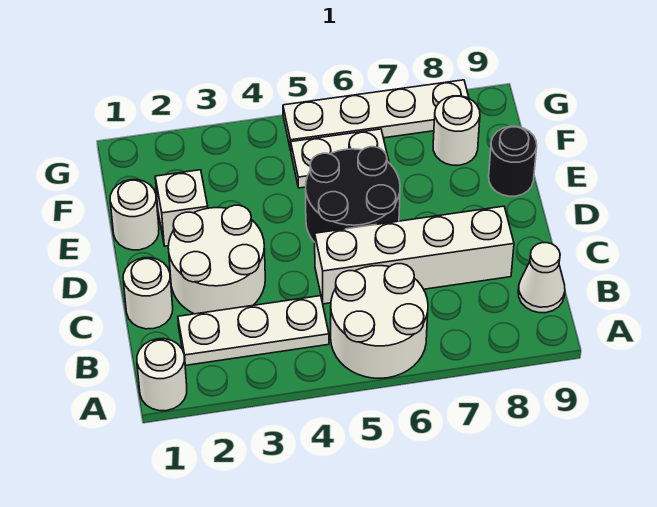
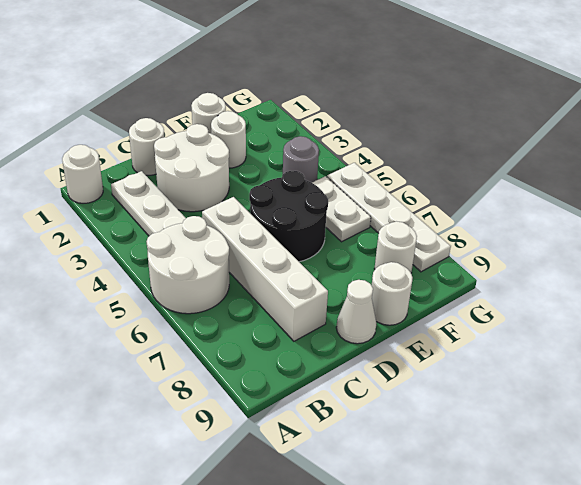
white 1x1 cone [518,243,565,313] -> white 1x1 cone moved to [336,280,377,344]
white 1x1 brick [155,170,208,246] -> white 1x1 round brick [211,111,246,168]
black 1x1 round brick [489,126,537,196] -> white 1x1 round brick [372,262,413,325]
none -> grey 1x1 round brick [283,136,319,183]

